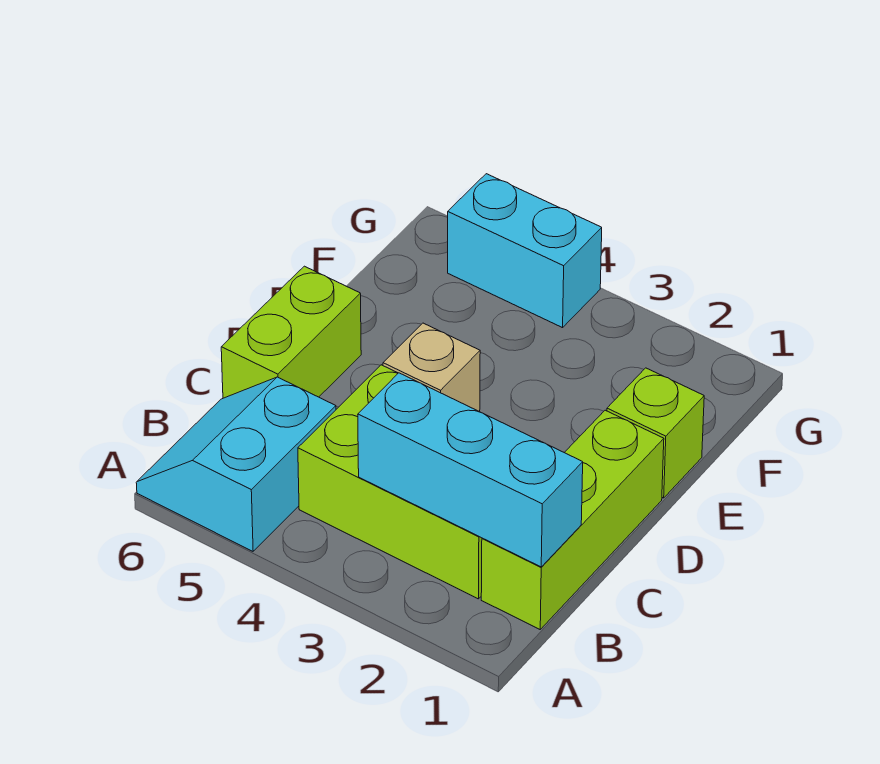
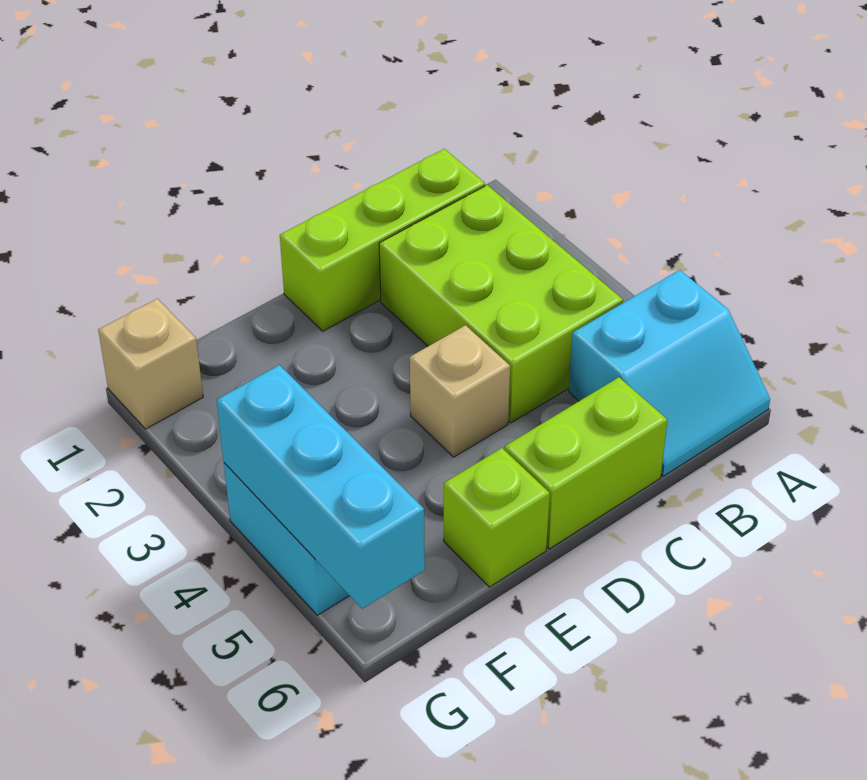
cyan 1x3 brick [358,373,583,567] -> cyan 1x3 brick moved to [217,365,425,609]
lime 1x1 brick [607,368,704,498] -> lime 1x1 brick moved to [444,448,550,587]
none -> tan 1x1 brick [98,299,203,429]

